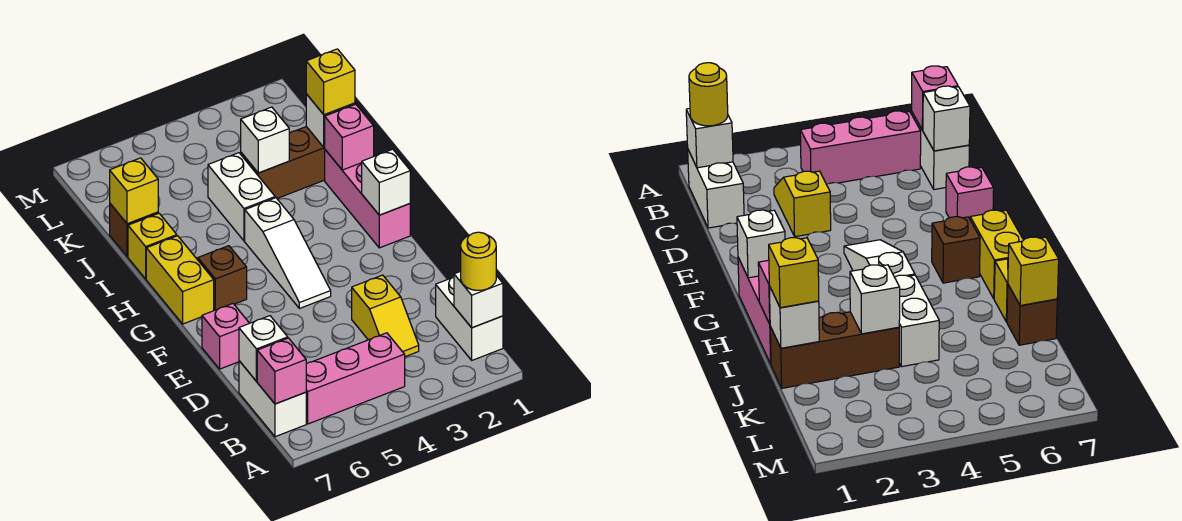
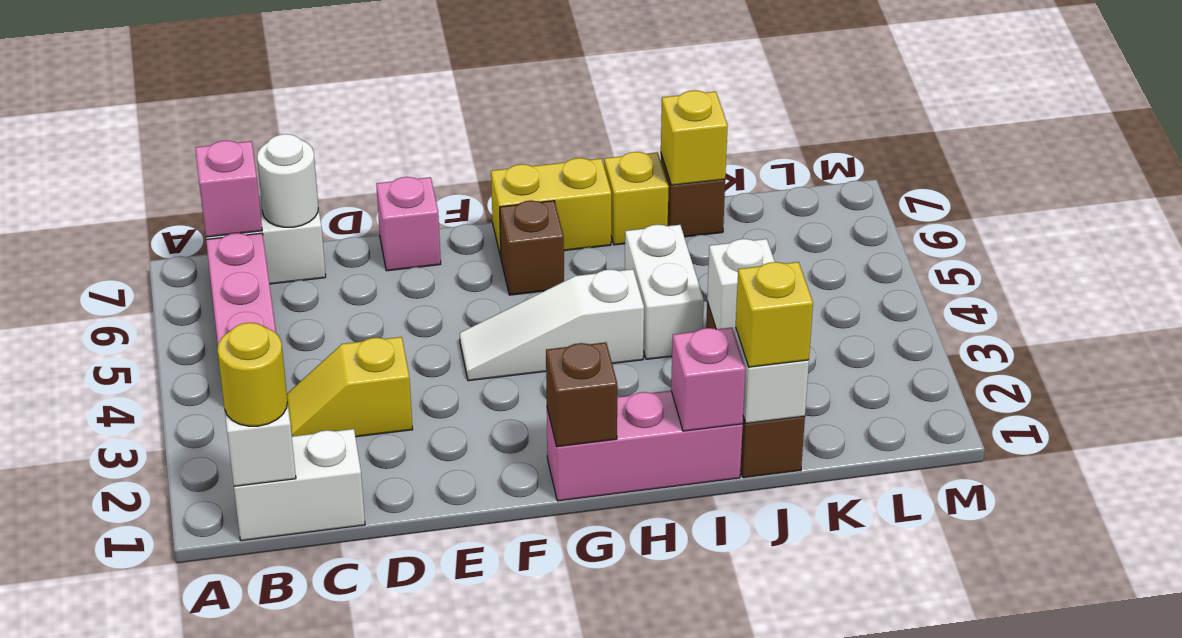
white 1x1 brick [239,316,288,381] -> white 1x1 round brick [257,134,318,227]
white 1x1 brick [362,149,410,215] -> brown 1x1 brick [546,342,617,447]
white 1x2 brick [208,153,275,241] -> white 1x2 brick turned to [625,225,704,359]

